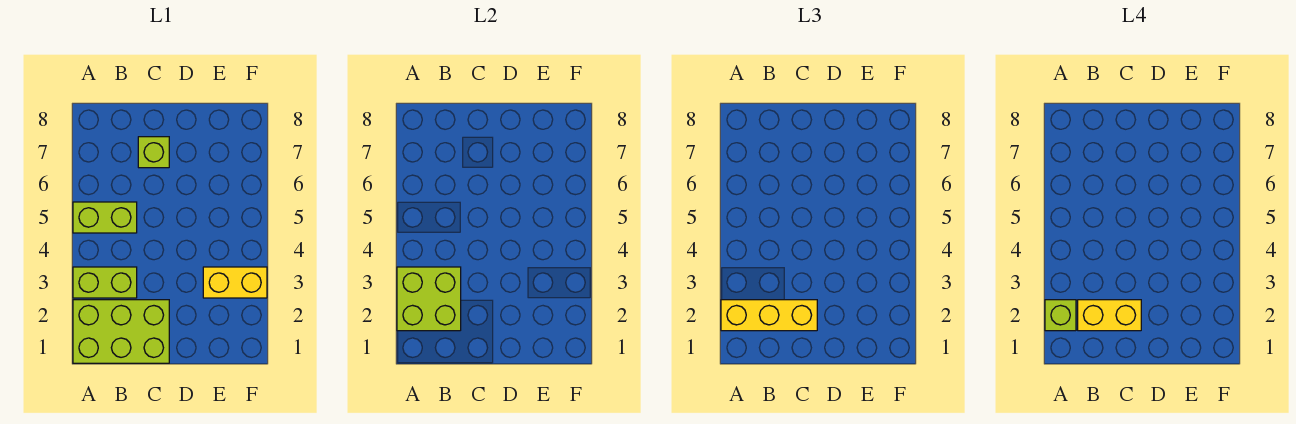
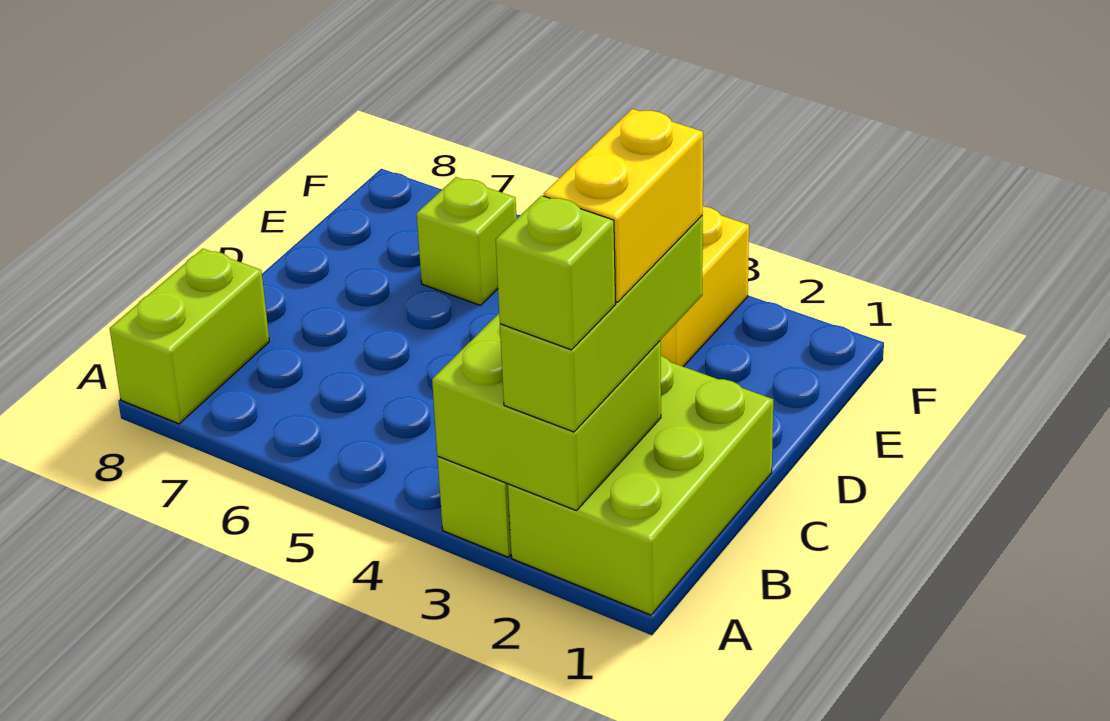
yellow 1x3 brick [721,300,817,331] -> lime 1x3 brick [500,216,703,432]
lime 1x2 brick [73,202,137,233] -> lime 1x2 brick moved to [110,249,269,424]
lime 1x1 brick [138,137,169,168] -> lime 1x1 brick moved to [417,177,517,305]

